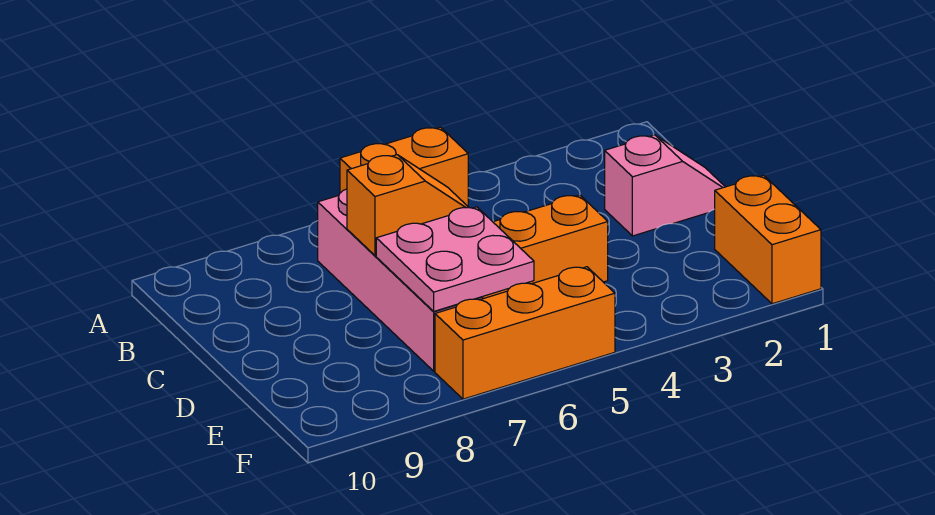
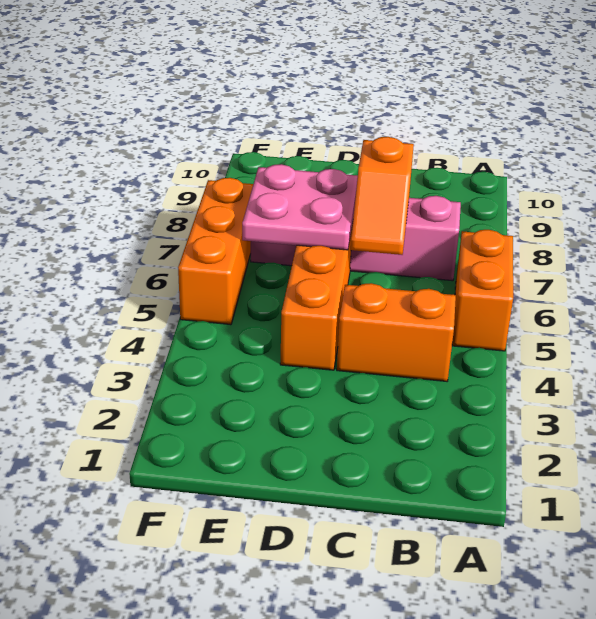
pink 1x2 slope [605,135,725,236] -> none
orange 1x2 brick [715,175,821,304] -> orange 1x2 brick moved to [337,283,456,381]

